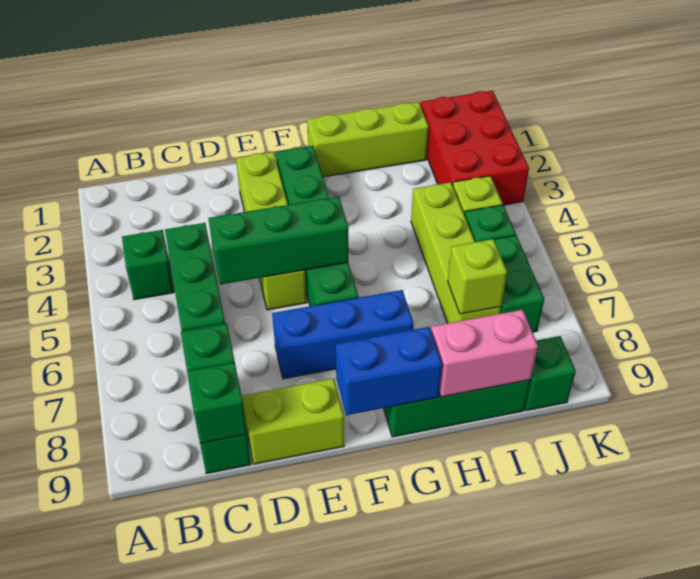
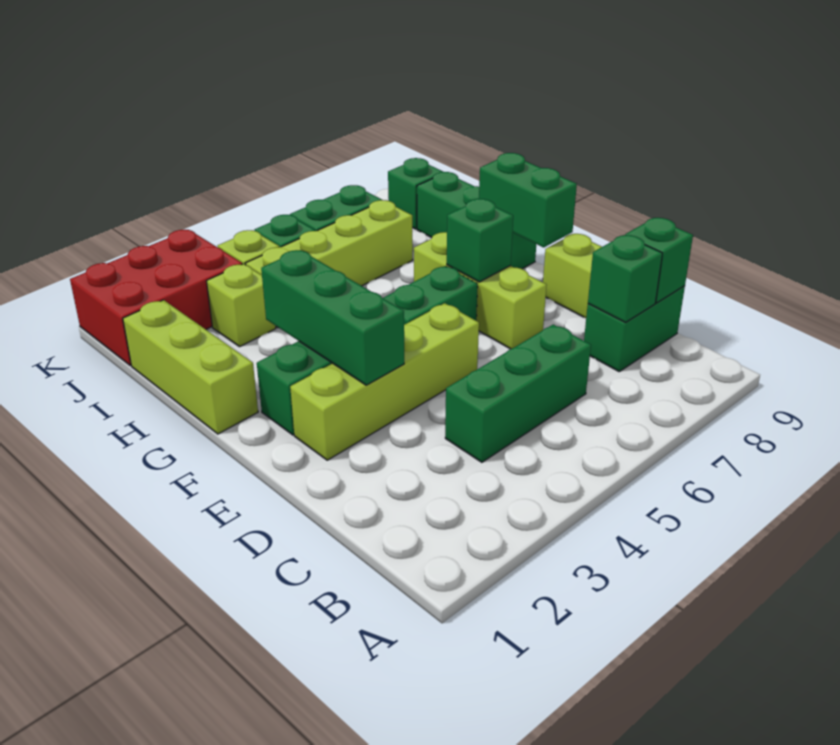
green 1x1 brick [122,230,174,300] -> green 1x1 brick moved to [447,199,513,282]
green 1x3 brick [208,197,348,284] -> green 1x3 brick moved to [261,250,404,385]
blue 1x3 brick [272,290,413,379] -> lime 1x3 brick [414,232,547,349]
blue 1x2 brick [336,327,442,415] -> green 1x2 brick [479,153,577,247]
pink 1x2 brick [431,310,538,397] -> none
lime 1x1 brick [448,239,507,314] -> lime 1x1 brick moved to [207,264,276,347]

